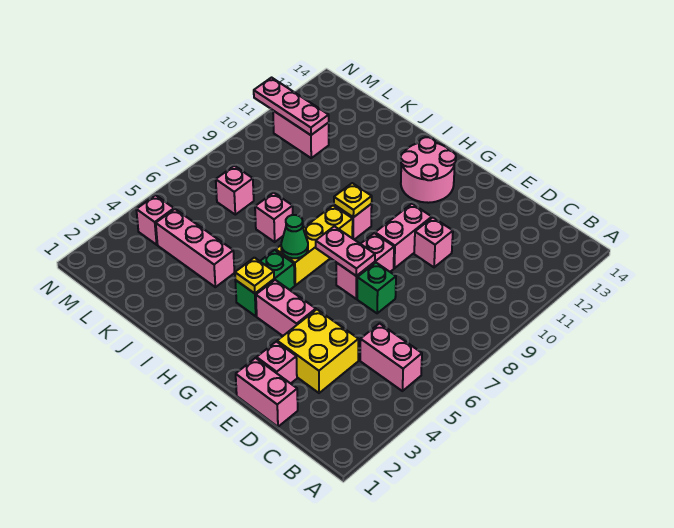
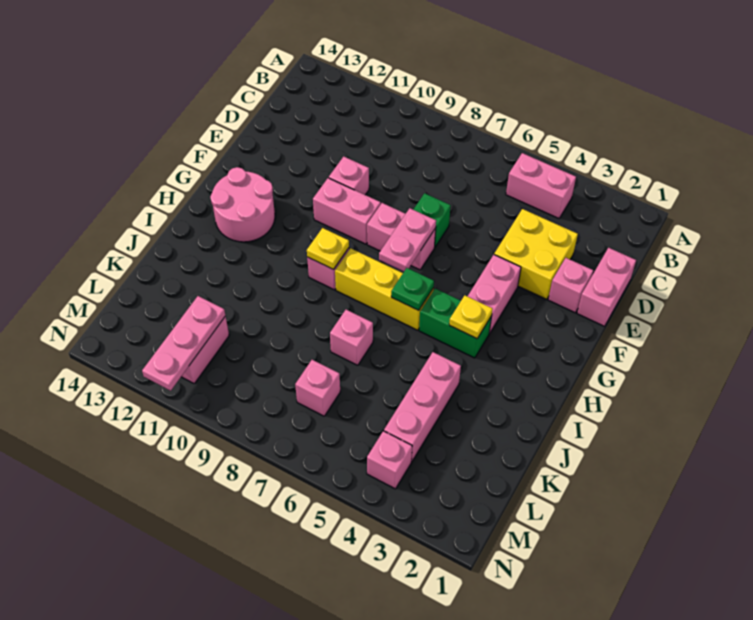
pink 1x2 brick [360,324,422,391] -> pink 1x2 brick turned to [506,153,576,218]
green 1x1 cone [281,215,308,258] -> green 1x1 plate [391,268,434,310]

